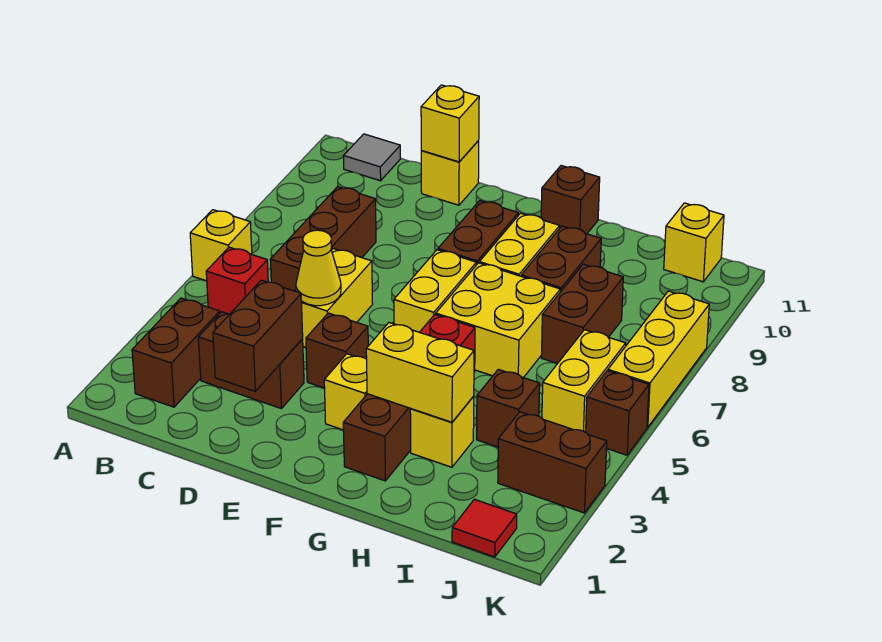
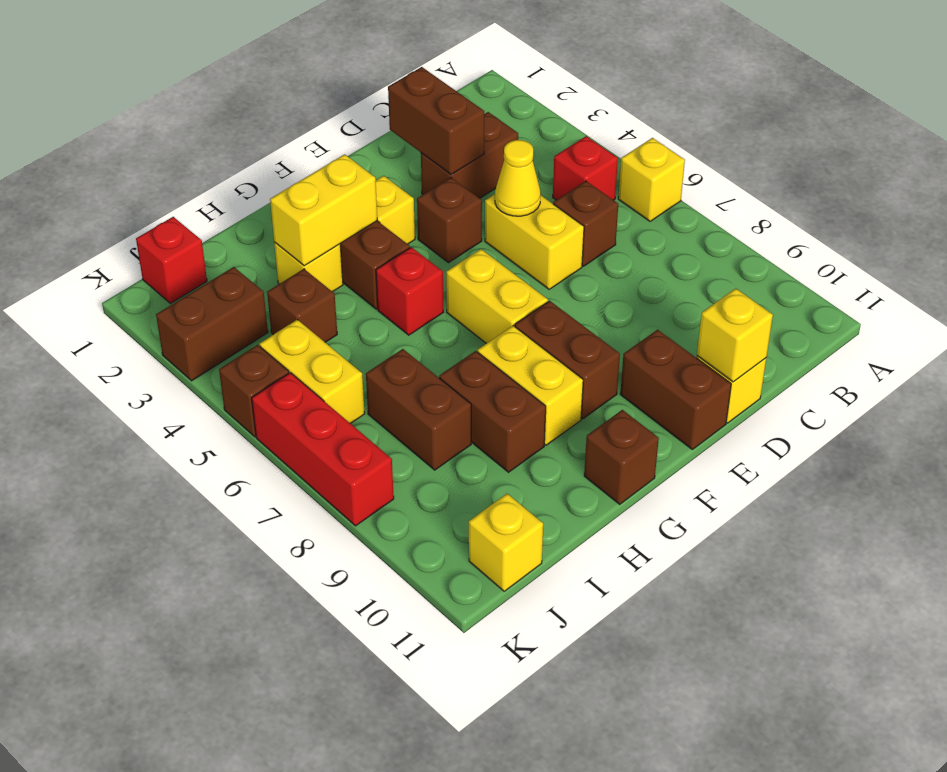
brown 1x2 brick [132,298,220,407] -> brown 1x2 brick moved to [620,330,731,449]
grey 1x1 tile [343,134,401,181] -> none
brown 1x3 brick [270,187,376,291] -> brown 1x1 brick [553,181,618,266]
yellow 2x2 brick [436,263,560,378] -> none
red 1x1 tile [452,499,517,557] -> red 1x1 brick [136,217,207,303]
yellow 1x3 brick [608,291,709,427] -> red 1x3 brick [252,373,394,526]

